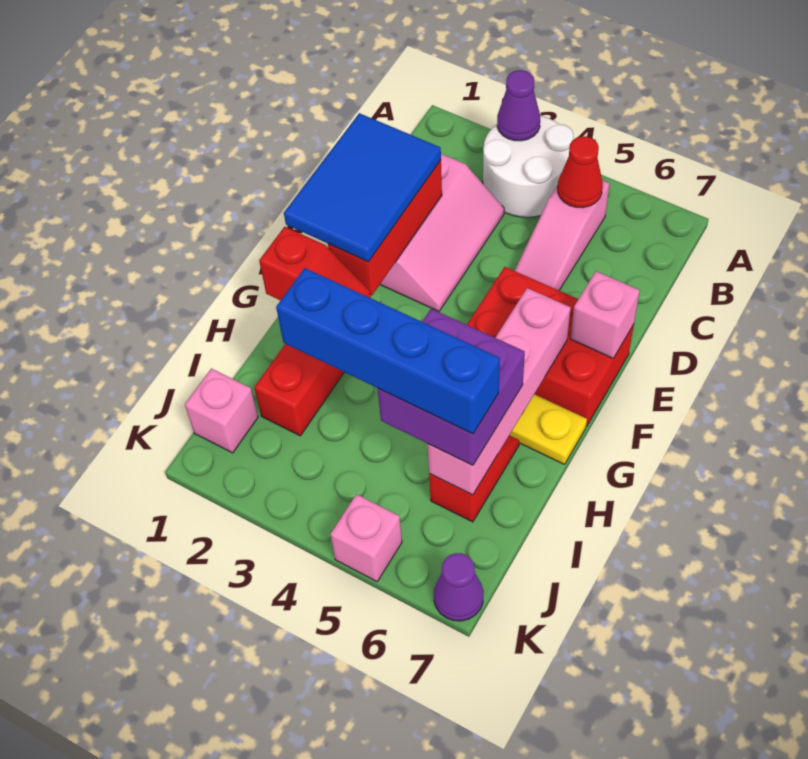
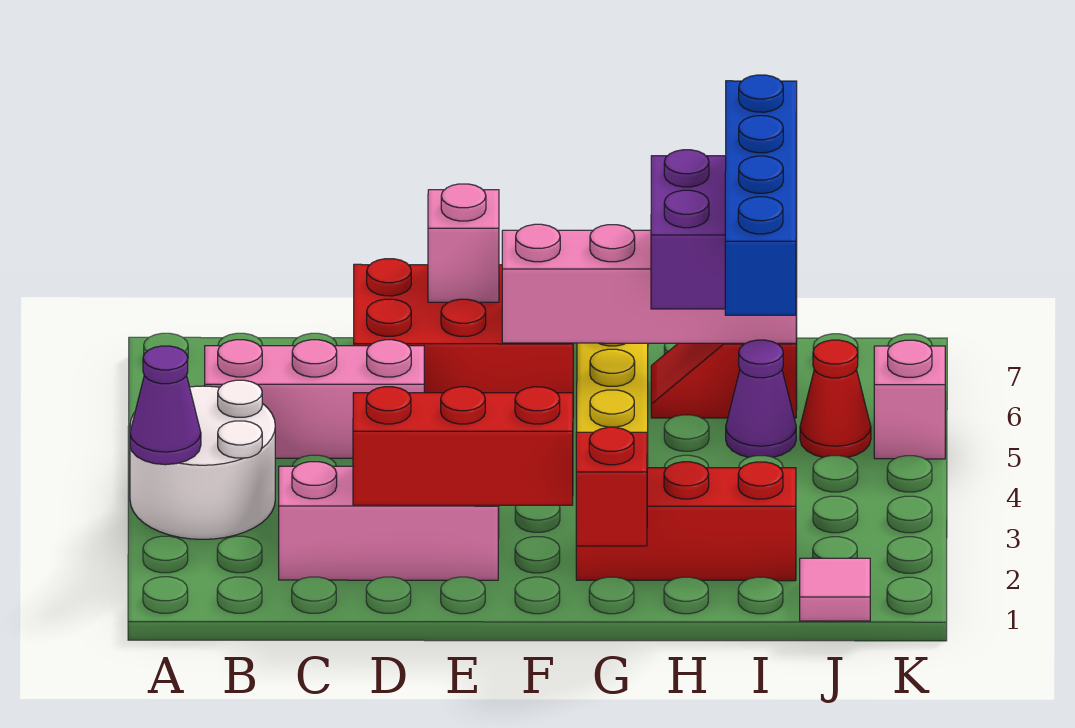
pink 1x3 slope [515,180,610,290] -> pink 1x3 brick [205,340,424,458]
red 1x1 cone [558,136,603,208] -> red 1x1 cone moved to [800,340,871,457]
blue 2x3 tile [284,113,441,262] -> none
red 2x3 brick [467,267,634,426] -> red 2x3 brick turned to [354,259,573,393]
pink 1x1 brick [185,369,258,453] -> pink 1x1 tile [800,558,870,621]
purple 1x1 cone [434,553,484,621] -> purple 1x1 cone moved to [726,340,796,457]

